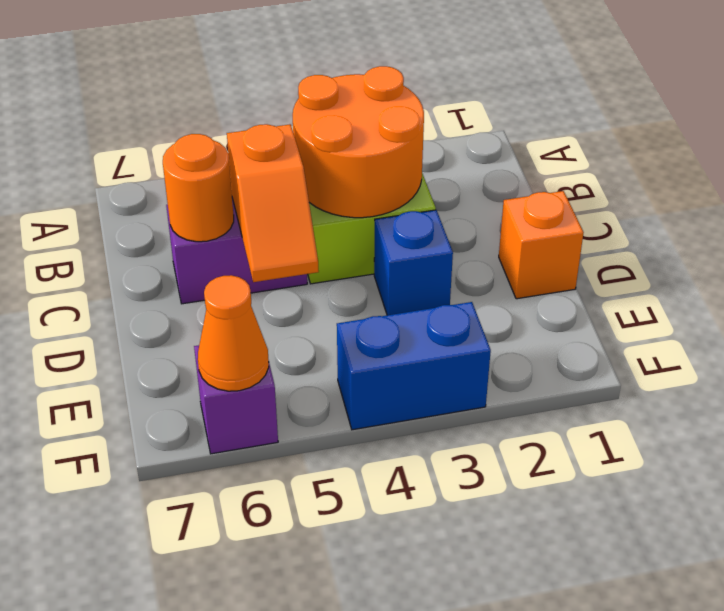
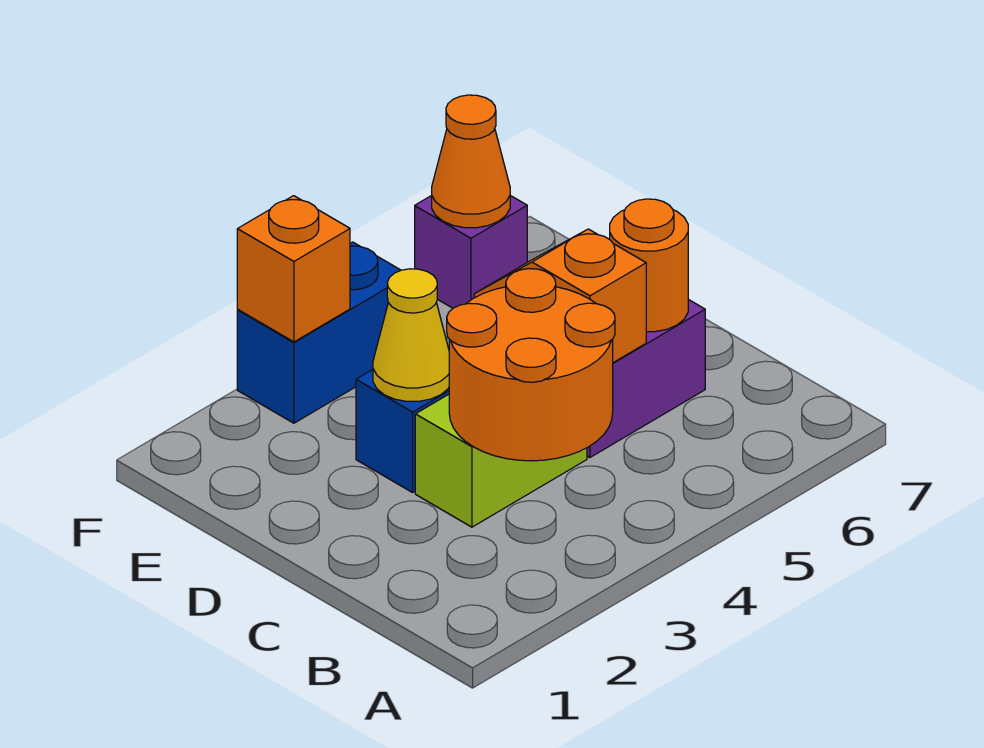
orange 1x1 brick [499,191,584,299] -> orange 1x1 brick moved to [237,196,350,342]
none -> yellow 1x1 cone [373,269,449,401]

